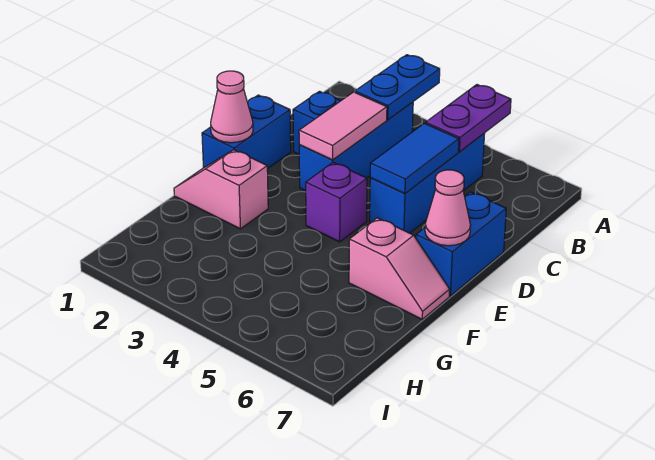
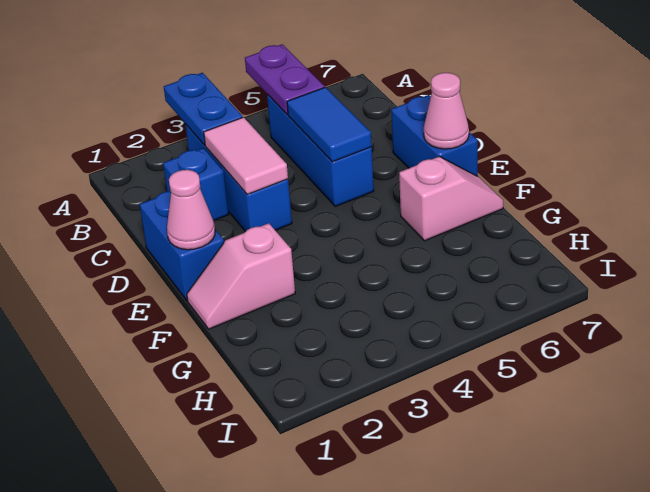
purple 1x1 brick [306,162,367,242] -> none

